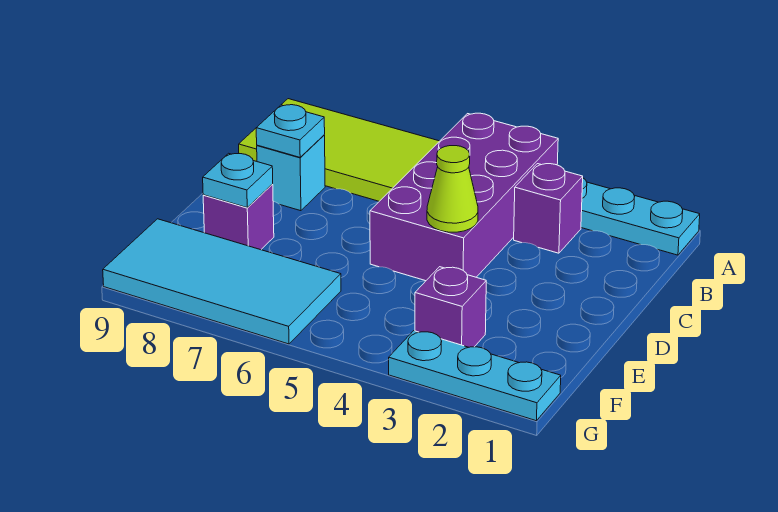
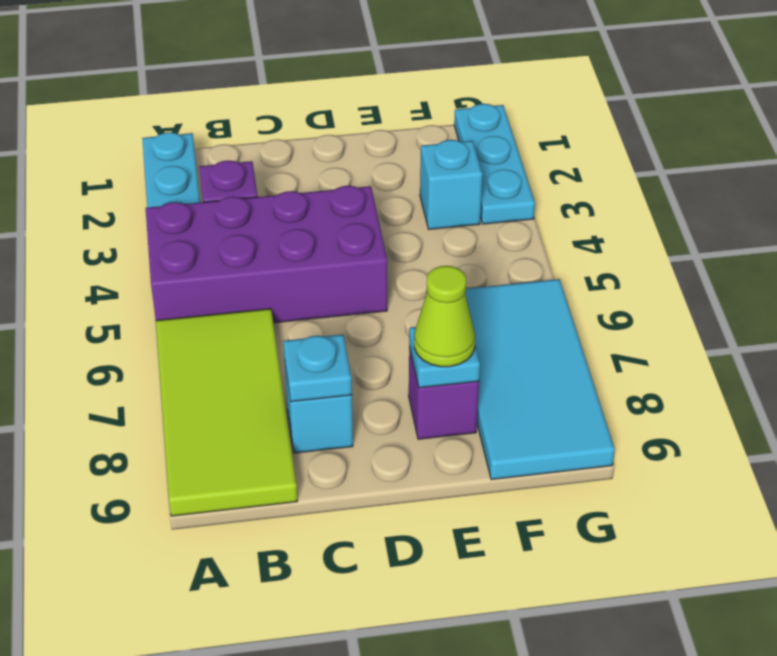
lime 1x1 cone [427,146,478,232] -> lime 1x1 cone moved to [414,266,475,367]
purple 1x1 brick [415,267,486,347] -> cyan 1x1 brick [420,140,482,229]

